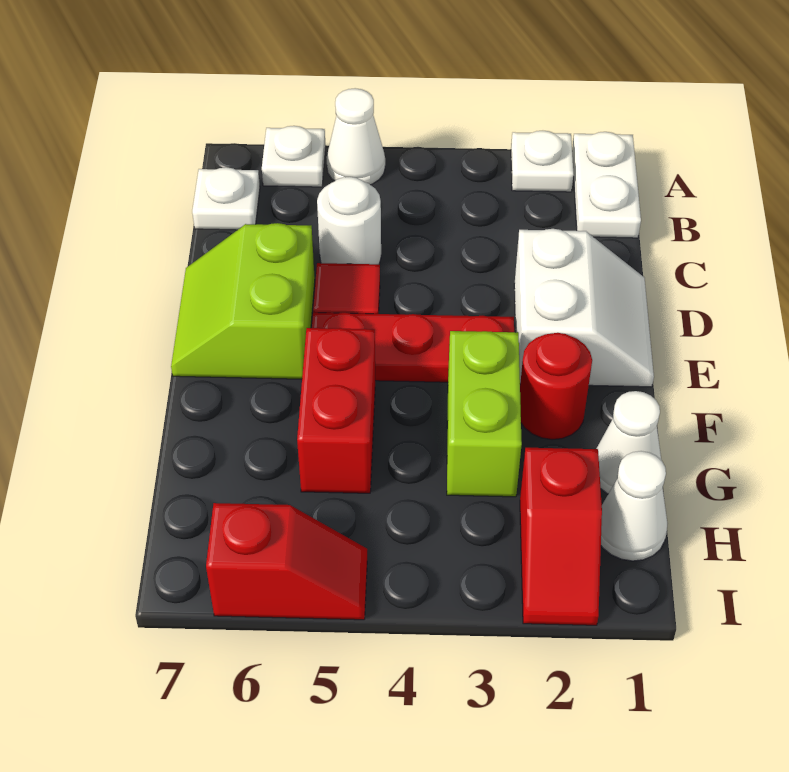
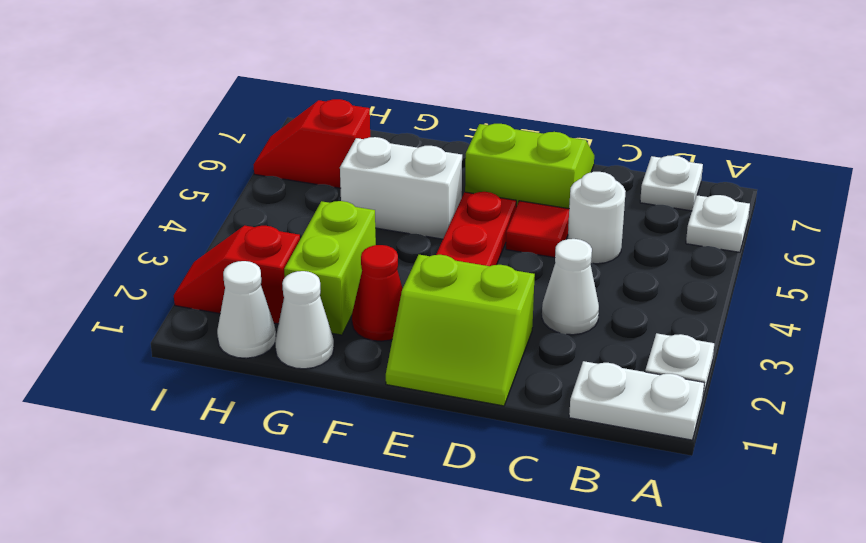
white 1x1 cone [326,88,385,185] -> white 1x1 cone moved to [542,239,599,335]
white 2x2 slope [514,229,654,387] -> lime 2x2 slope [386,255,535,406]
red 1x1 round brick [520,333,592,440] -> red 1x1 cone [352,245,403,341]
lime 1x2 brick [447,331,522,497] -> lime 1x2 brick turned to [284,201,376,335]
red 1x2 brick [297,328,375,493] -> white 1x2 brick [340,137,462,239]
red 1x2 slope [206,503,367,620] -> red 1x2 slope turned to [254,99,370,188]

